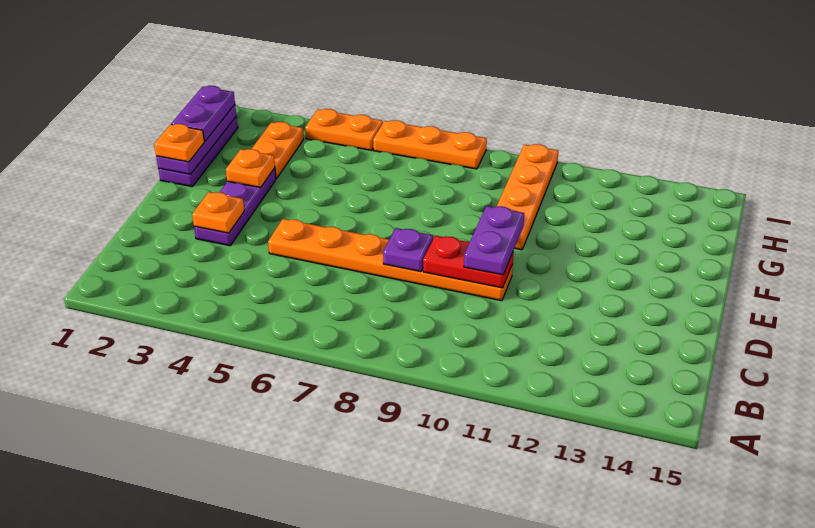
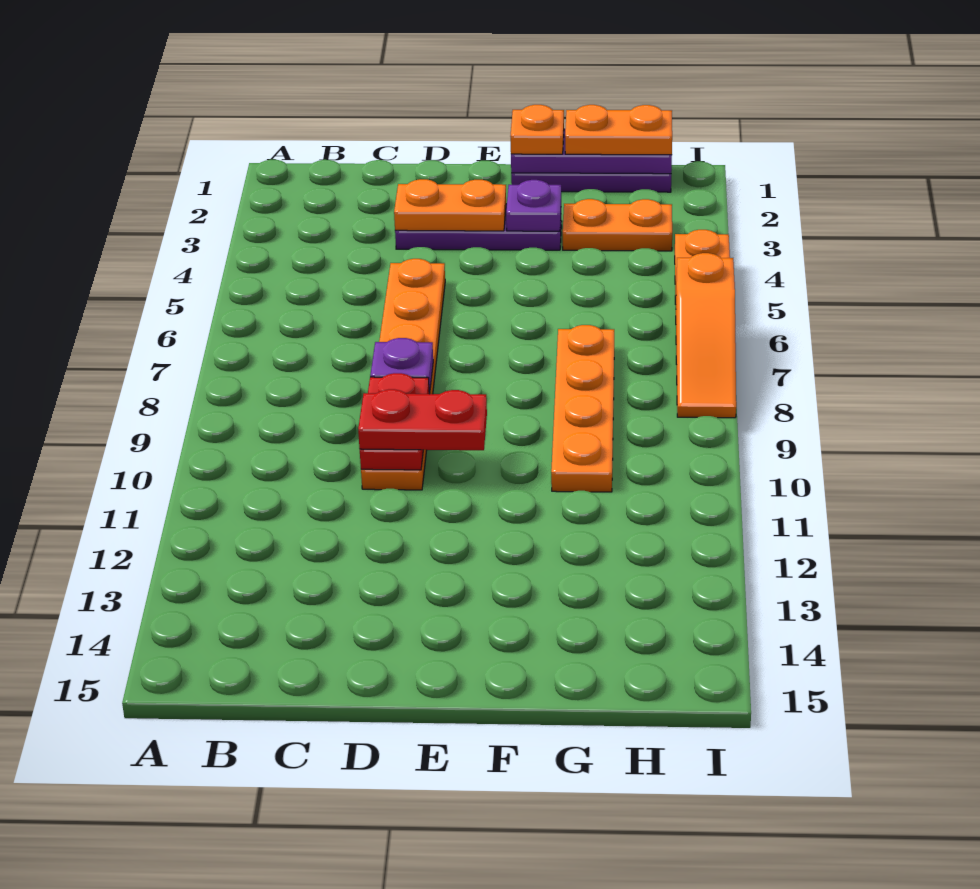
orange 1x1 plate [192,192,244,233] -> orange 1x2 plate [394,179,506,231]
purple 1x2 plate [464,206,524,275] -> red 1x2 plate [358,389,487,450]
orange 1x1 plate [226,149,275,188] -> purple 1x1 plate [506,180,561,231]
orange 1x4 plate [497,144,558,250] -> orange 1x4 plate turned to [551,325,614,492]
purple 1x2 plate [171,86,235,141] -> orange 1x2 plate [565,105,672,155]
orange 1x3 plate [373,120,487,169] -> orange 1x3 slope [676,253,736,418]

